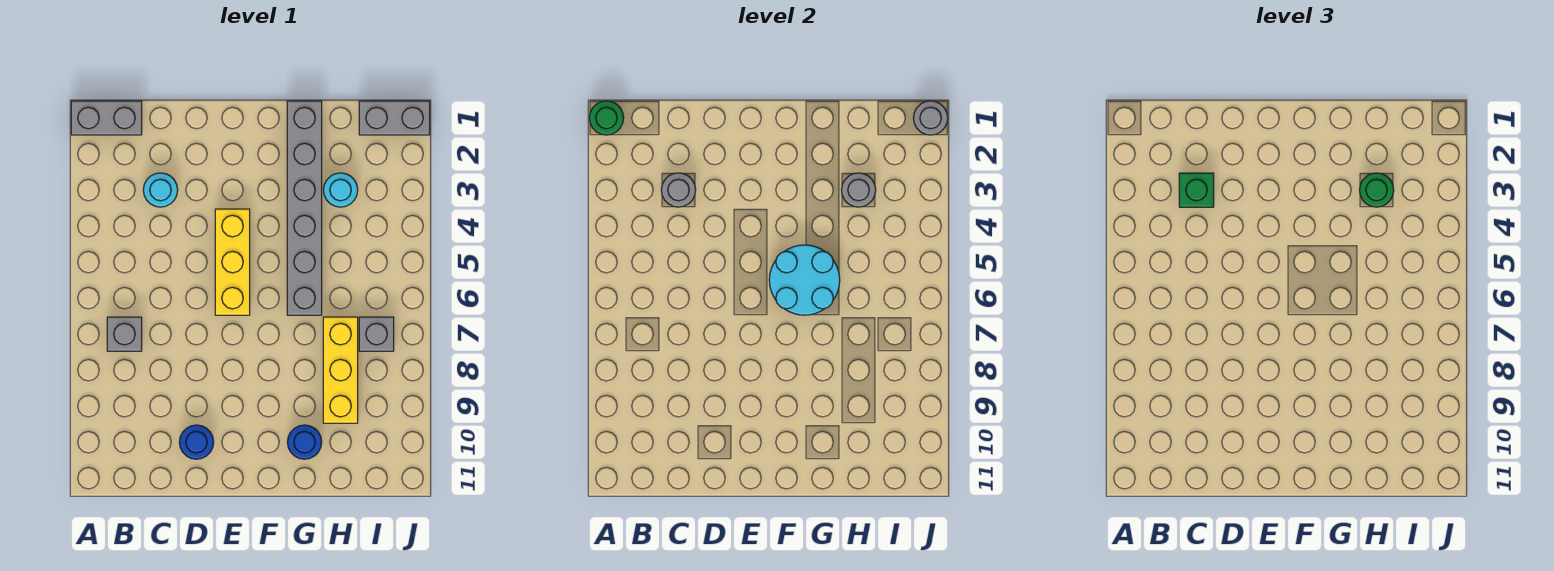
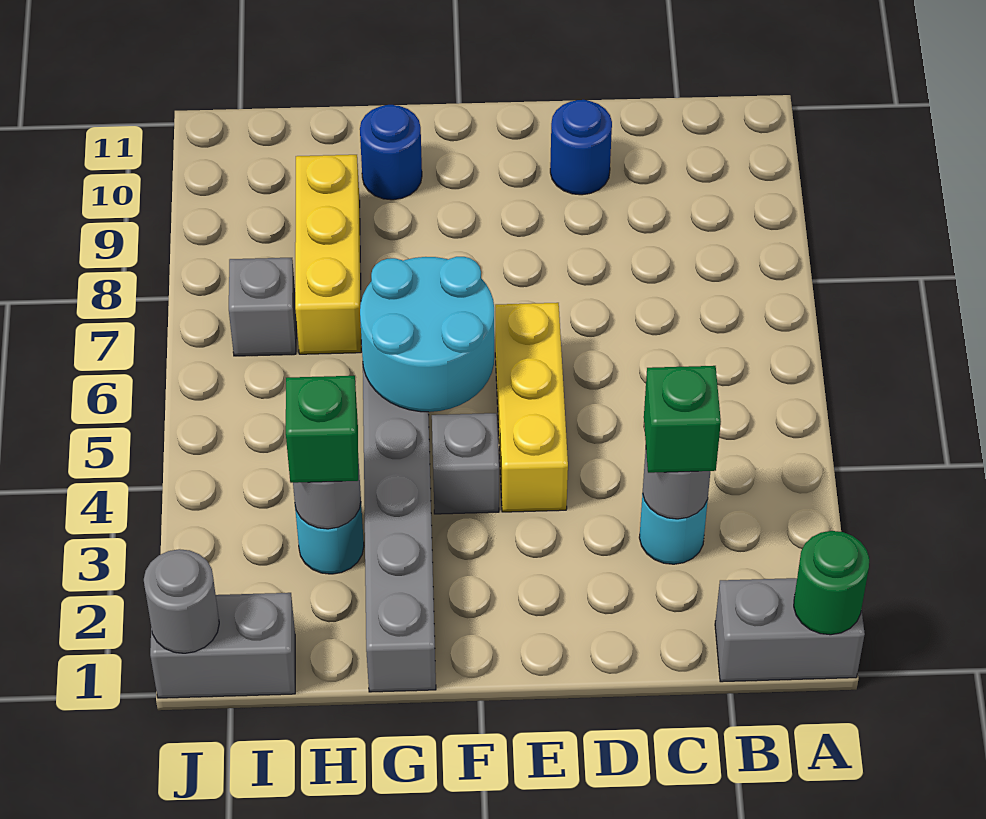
grey 1x1 brick [107,317,142,351] -> grey 1x1 brick moved to [432,413,499,514]
green 1x1 round brick [1360,173,1394,207] -> green 1x1 brick [286,376,358,483]

